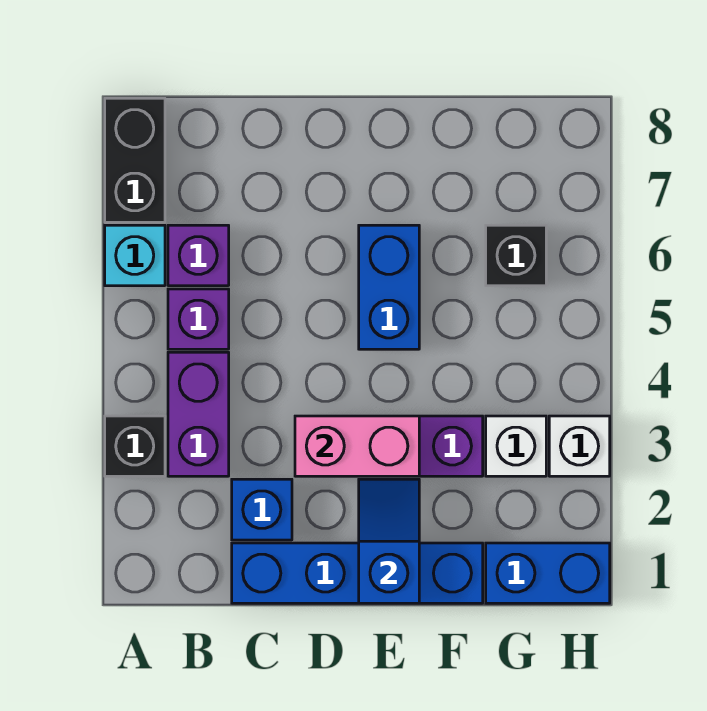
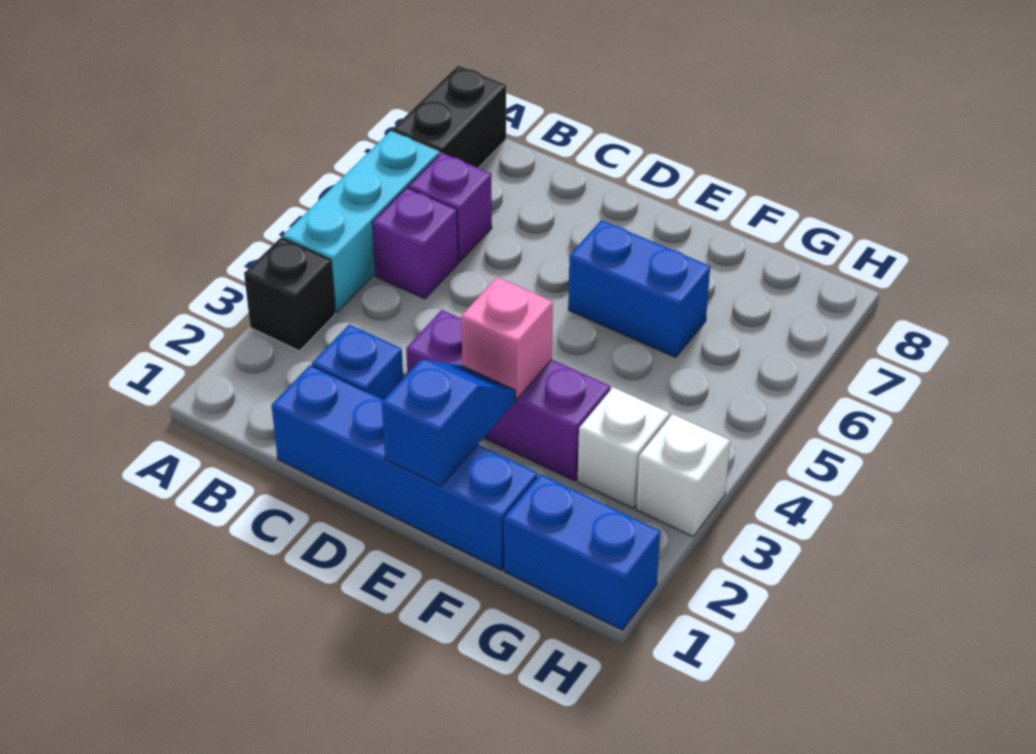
cyan 1x1 brick [105,225,165,286] -> cyan 1x3 brick [283,131,439,312]
purple 1x2 brick [168,352,229,476] -> none
pink 1x2 brick [295,416,419,476] -> pink 1x1 brick [461,277,553,398]
blue 1x2 brick [359,225,419,349] -> blue 1x2 brick turned to [568,220,710,357]
black 1x1 brick [486,225,546,286] -> none

